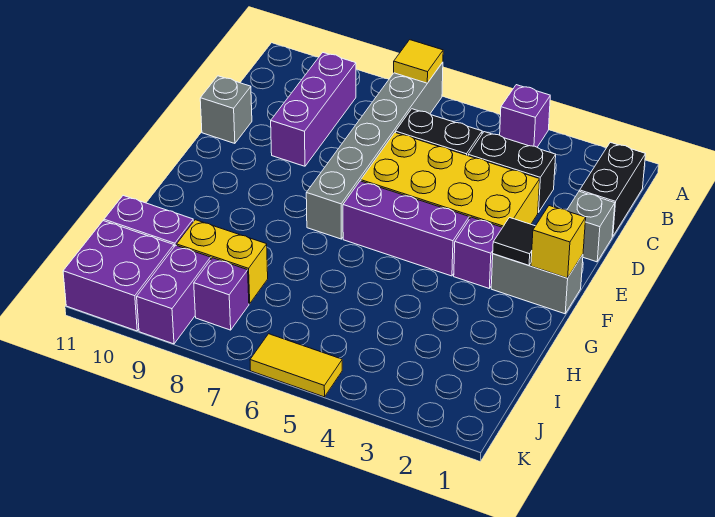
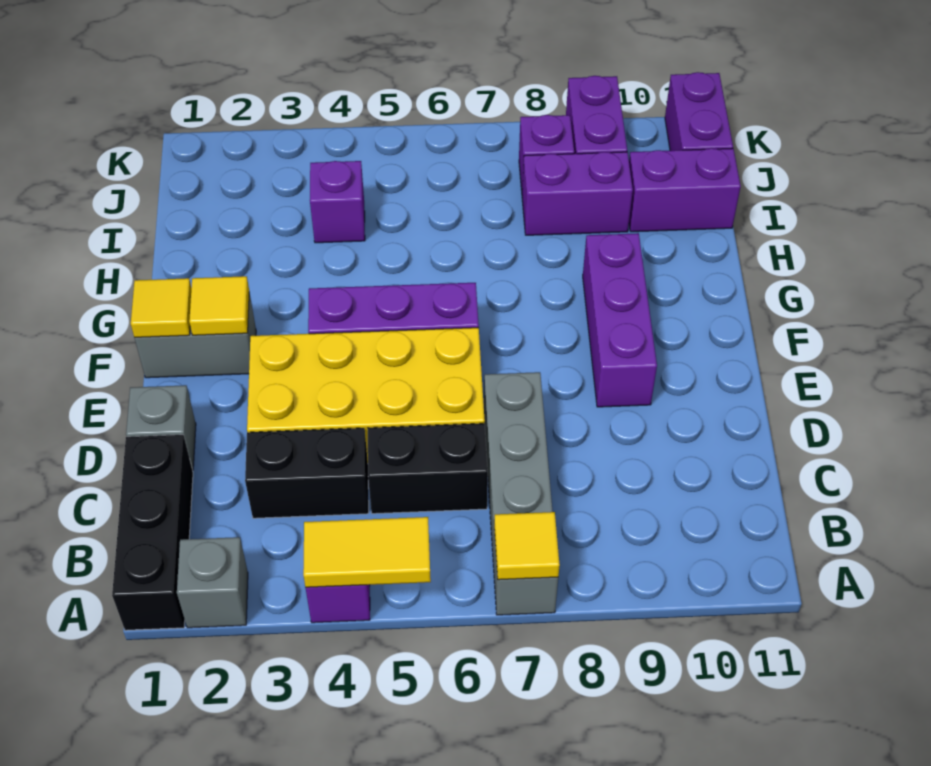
grey 1x6 brick [306,62,443,239] -> grey 1x4 brick [484,372,558,615]
black 1x2 brick [580,142,646,237] -> black 1x3 brick [112,435,193,630]
purple 1x3 brick [271,53,356,166] -> purple 1x3 brick moved to [583,233,657,407]
grey 1x1 brick [200,76,252,143] -> grey 1x1 brick moved to [177,537,248,628]
yellow 1x1 brick [531,206,586,278] -> yellow 1x1 tile [131,278,191,337]
black 1x1 tile [493,218,535,265] -> yellow 1x1 tile [189,276,249,335]
purple 1x1 brick [454,217,503,288] -> purple 1x1 brick moved to [310,161,365,243]
yellow 1x2 brick [177,220,268,304] -> purple 1x2 brick [522,152,633,235]
purple 2x2 brick [63,221,174,331] -> purple 1x2 brick [665,72,733,151]
yellow 1x2 tile [250,334,342,397] -> yellow 1x2 tile moved to [303,517,431,587]

